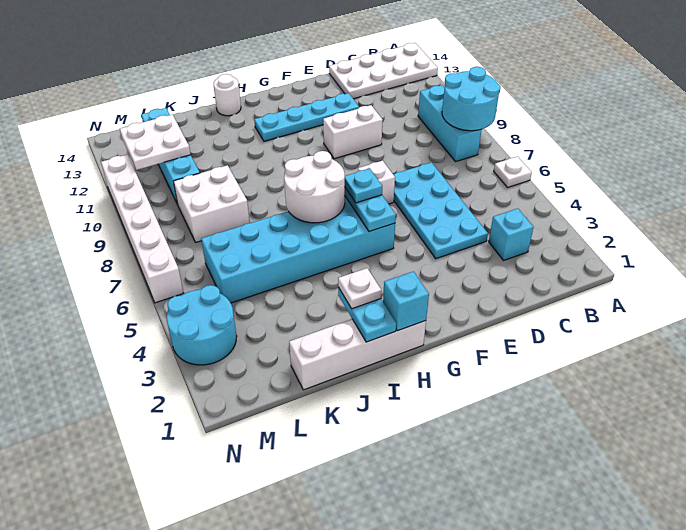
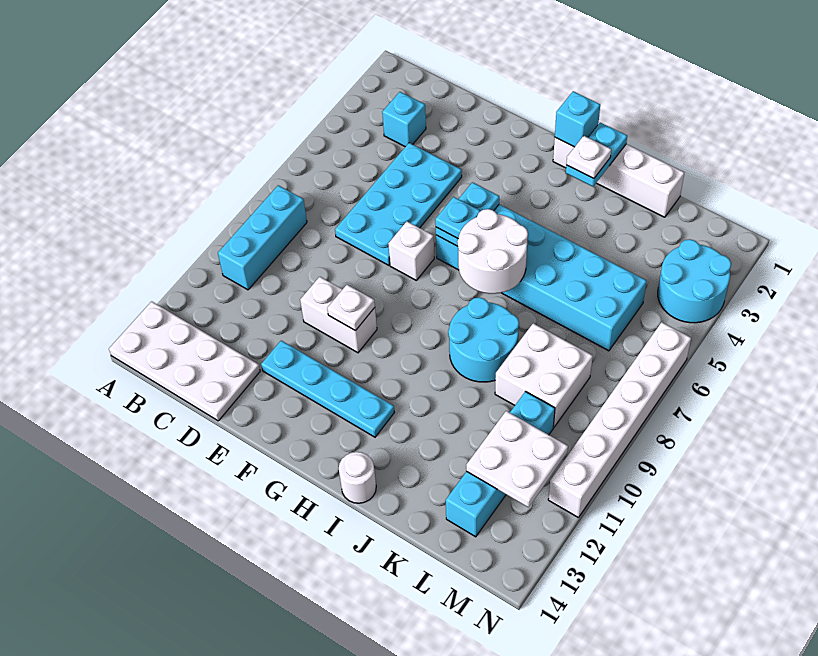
white 1x1 plate [494,156,532,187] -> white 1x1 plate moved to [327,285,375,331]
cyan 2x2 round brick [442,67,501,131] -> cyan 2x2 round brick moved to [448,297,519,382]

